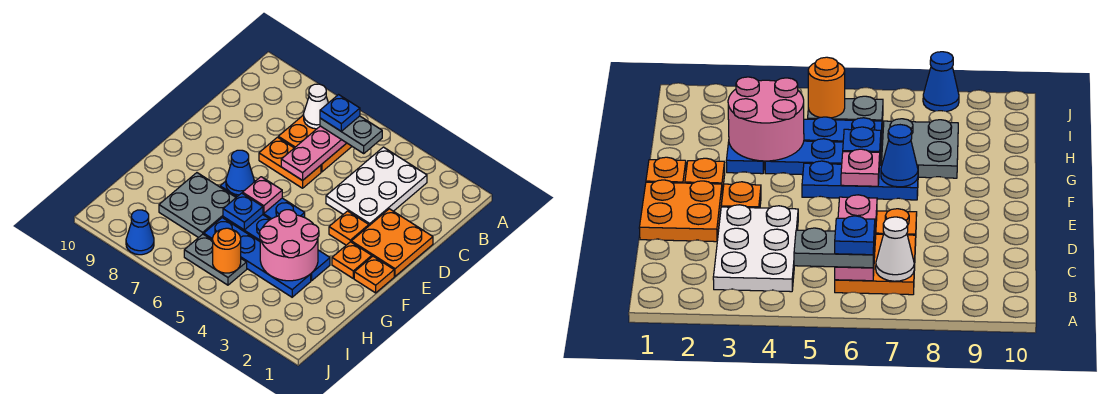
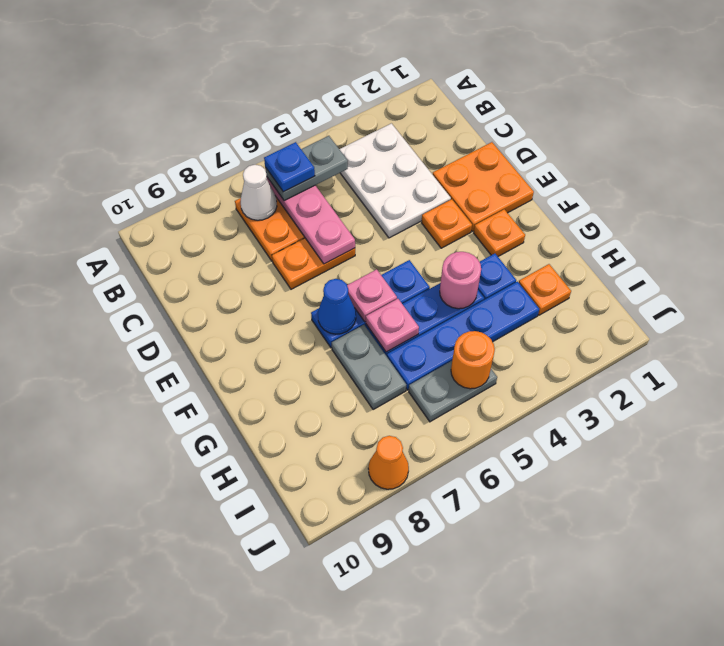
orange 1x1 plate [354,256,394,293] -> orange 1x1 plate moved to [519,264,571,315]
pink 2x2 round brick [260,210,319,281] -> pink 1x1 round brick [440,252,481,309]
blue 1x1 plate [223,193,263,230] -> pink 1x1 plate [366,299,419,352]
grey 2x2 plate [159,173,236,238] -> grey 1x2 plate [332,325,406,410]
blue 1x1 cone [126,210,154,255] -> orange 1x1 cone [368,436,409,489]

